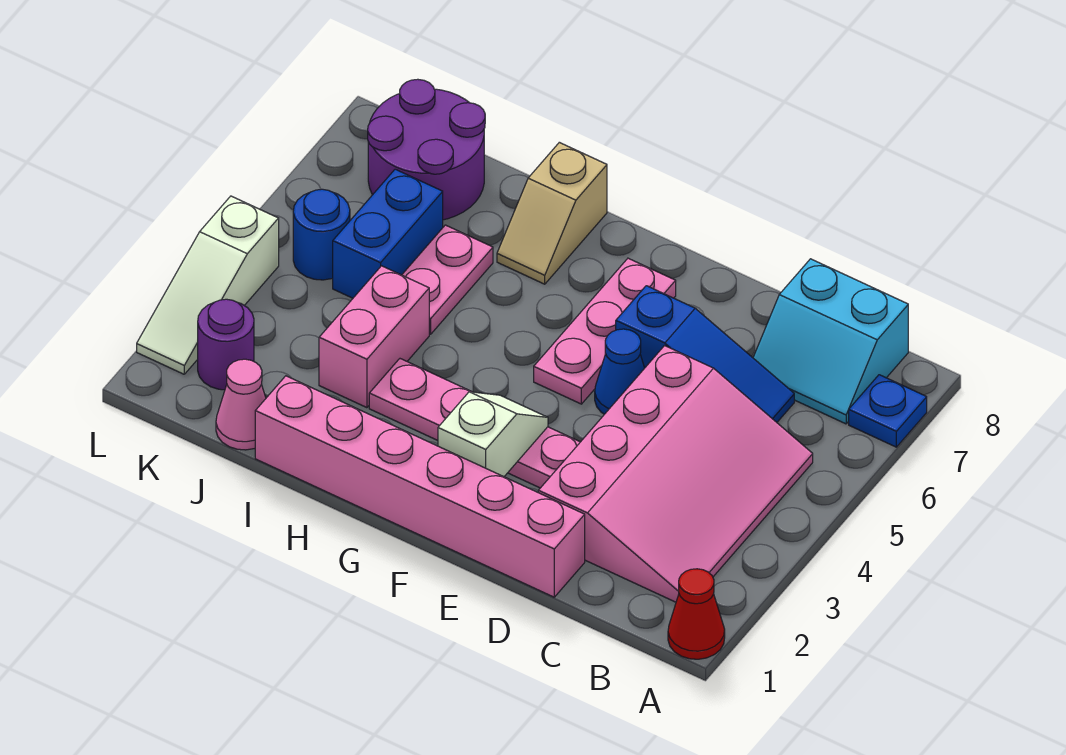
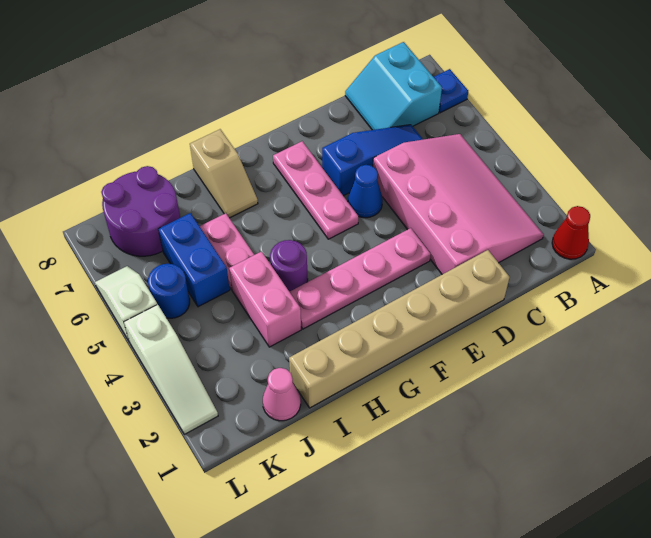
cyan 2x2 slope [753,259,908,424] -> cyan 2x2 slope turned to [345,42,442,130]
pink 1x6 brick [255,376,585,597] -> tan 1x6 brick [289,250,510,408]
white 1x2 slope [438,392,548,477] -> white 1x2 slope moved to [95,266,157,342]
purple 1x1 round brick [198,299,254,390] -> purple 1x1 round brick moved to [270,240,308,292]

